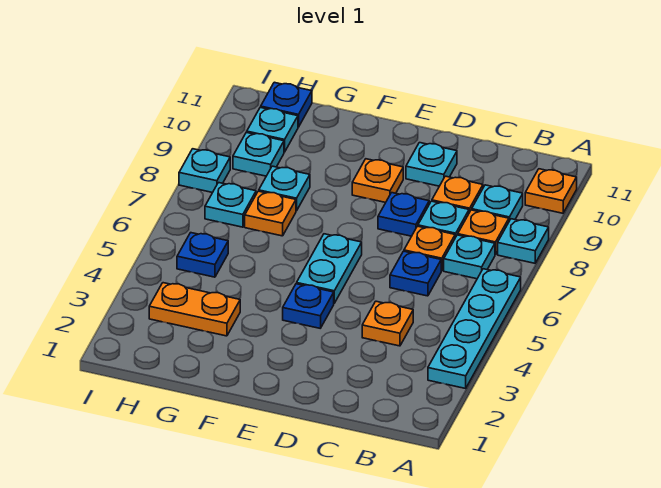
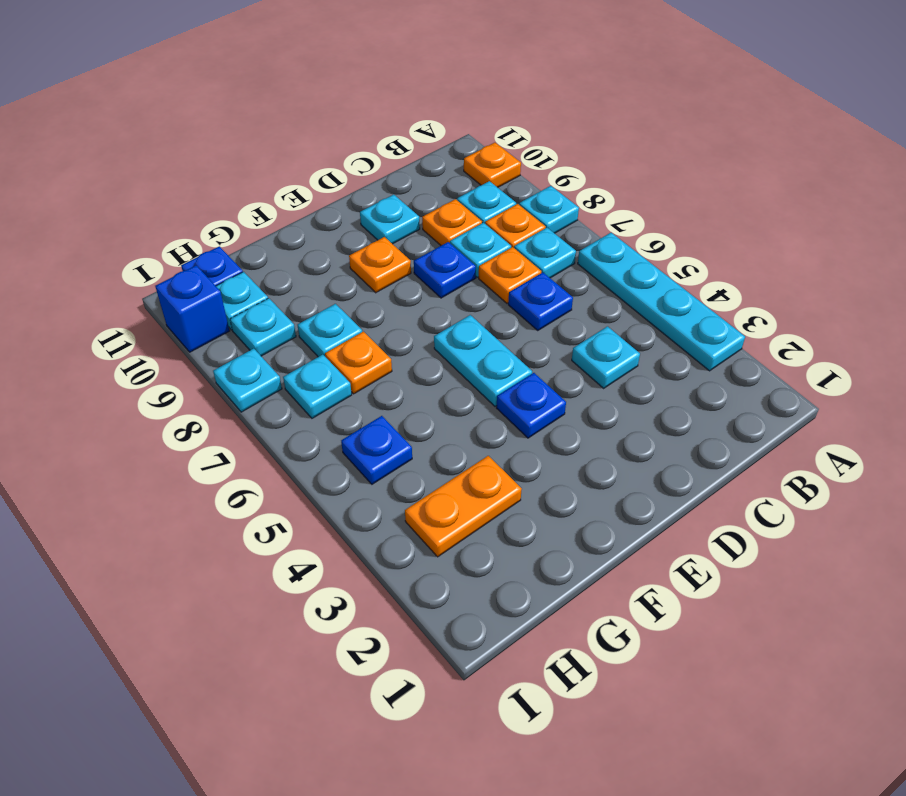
orange 1x1 plate [362,301,413,346] -> cyan 1x1 plate [572,326,640,388]
none -> blue 1x1 brick [155,265,229,352]

